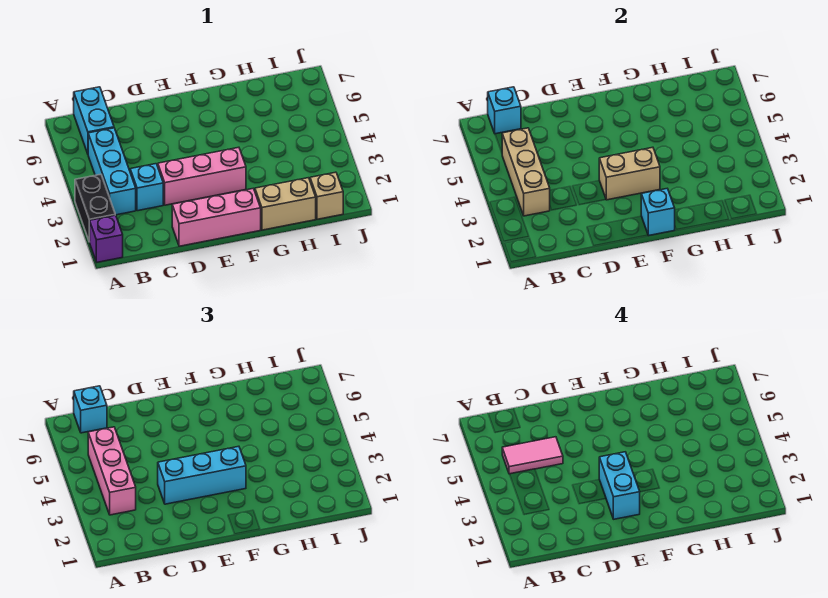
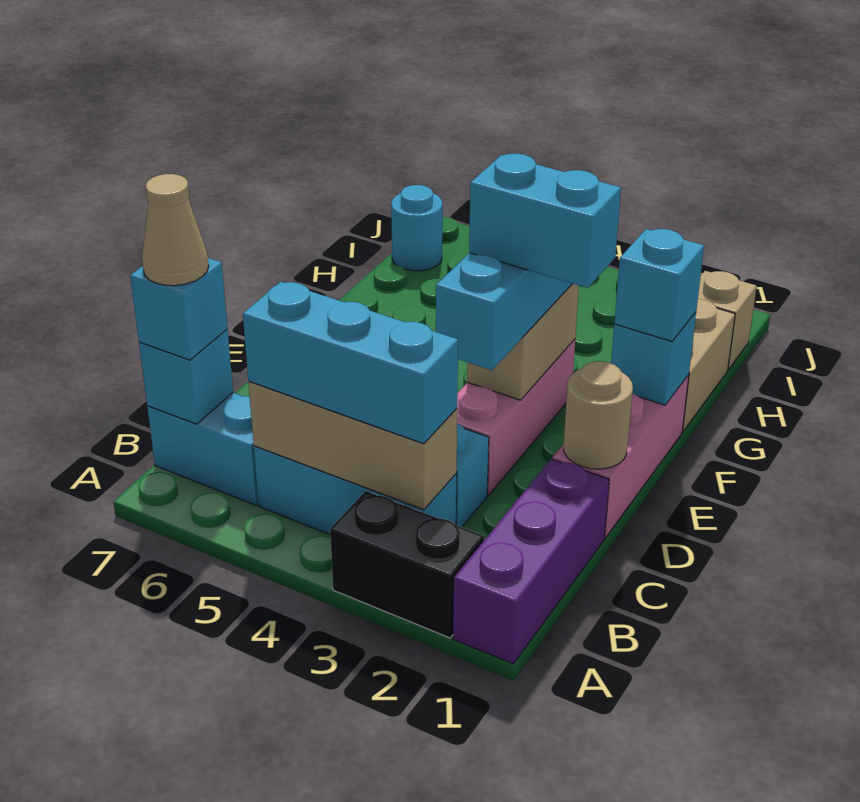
purple 1x1 brick [90,215,123,262] -> purple 1x3 brick [453,459,609,664]
pink 1x3 brick [88,427,136,515] -> cyan 1x3 brick [243,282,458,444]
pink 1x2 tile [502,437,563,474] -> none
none -> tan 1x1 cone [142,174,209,286]
none -> tan 1x1 round brick [564,361,633,469]
none -> cyan 1x1 brick [614,229,704,342]
none -> cyan 1x1 round brick [391,185,442,271]

